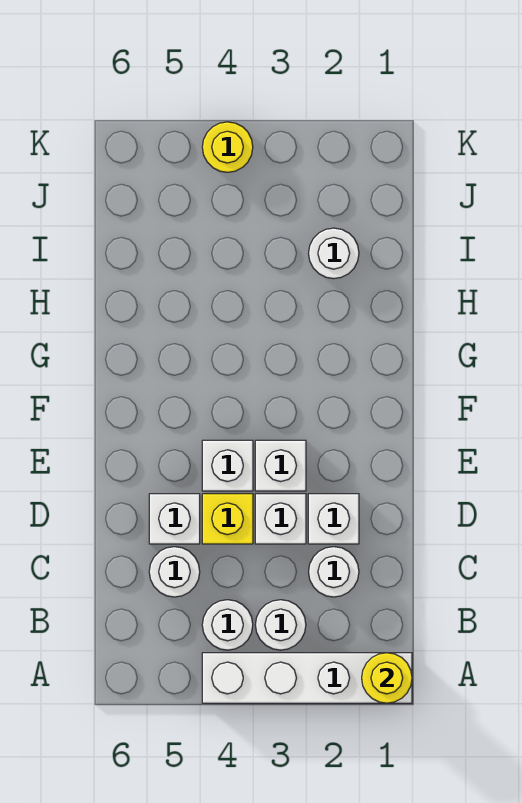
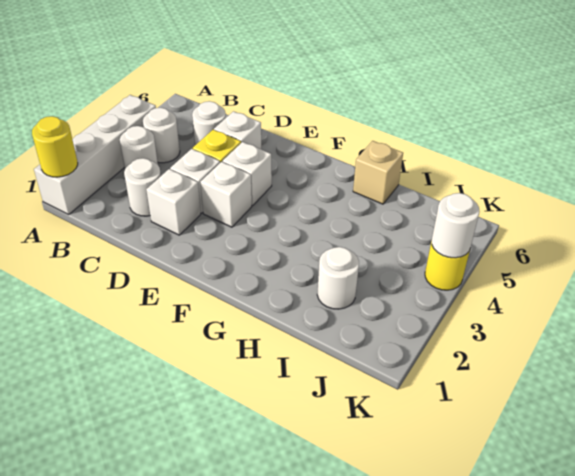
none -> tan 1x1 brick [353,141,403,204]
none -> white 1x1 round brick [432,193,479,258]

